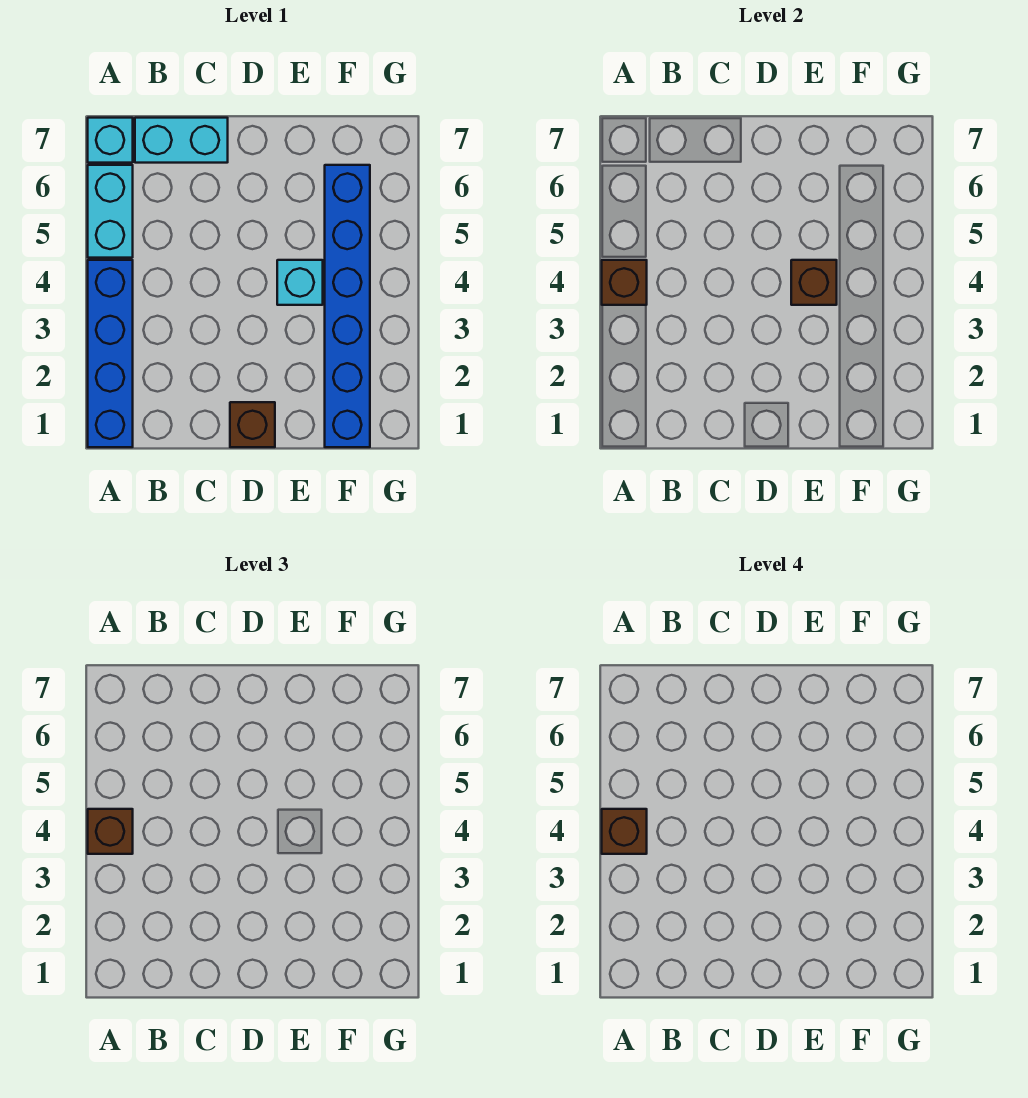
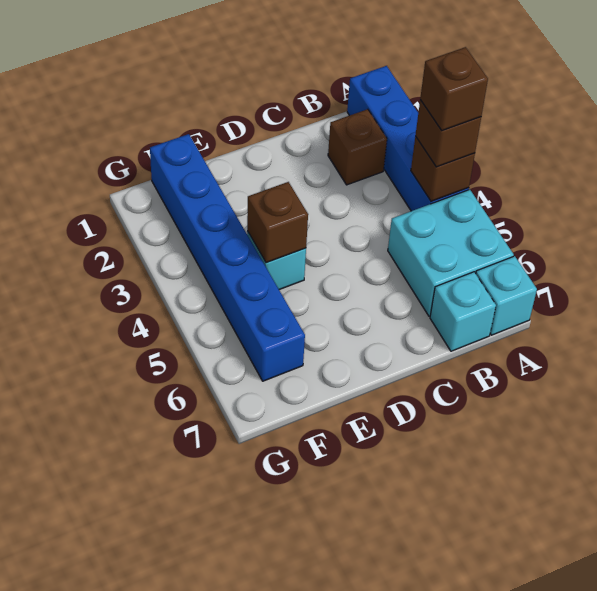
cyan 1x2 brick [88,165,133,258] -> cyan 2x2 brick [388,190,514,316]
cyan 1x2 brick [135,118,228,163] -> cyan 1x1 brick [430,272,496,351]
brown 1x1 brick [230,402,275,447] -> brown 1x1 brick moved to [328,109,387,185]

